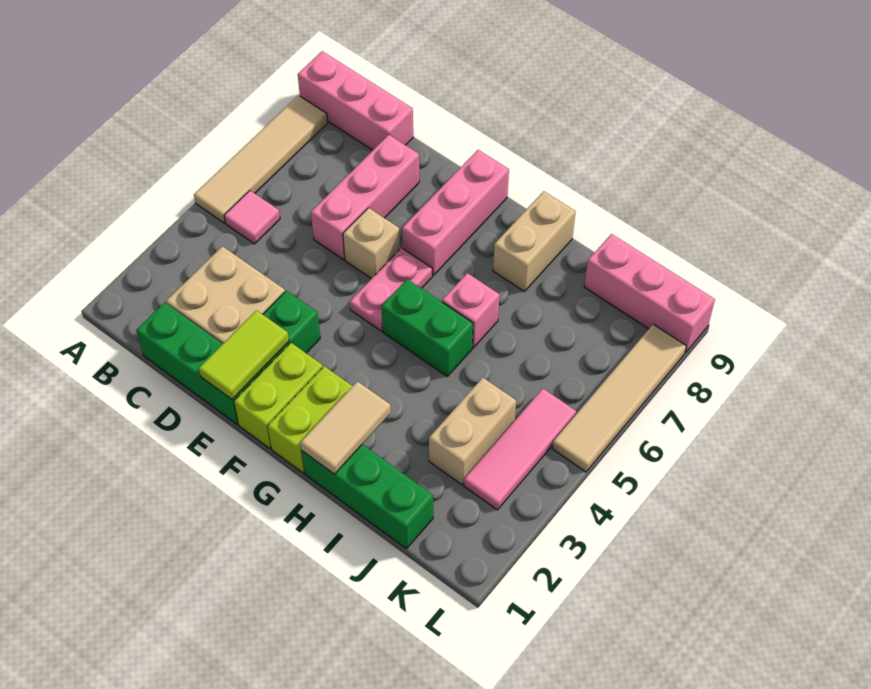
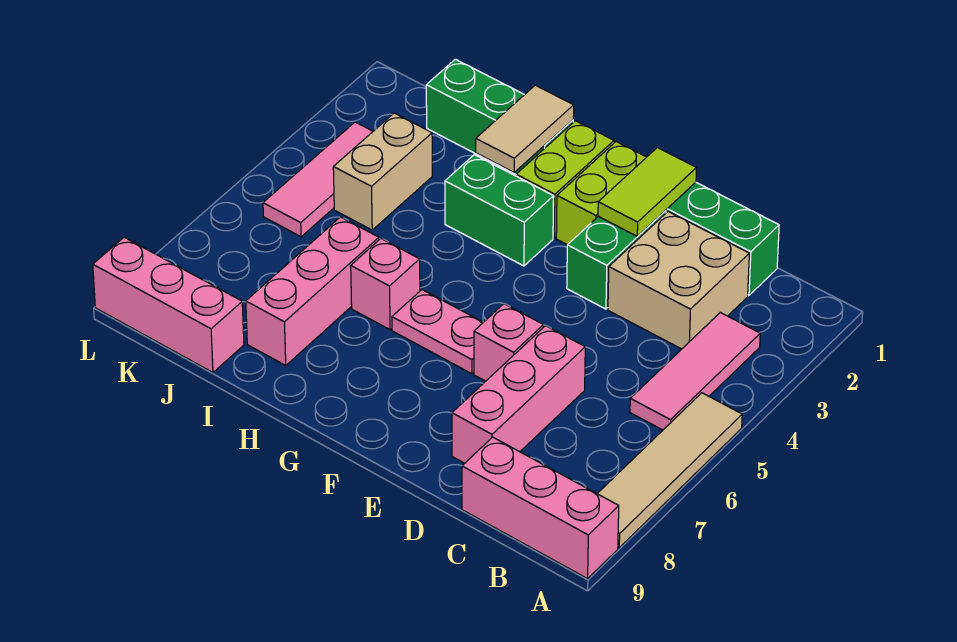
pink 1x1 tile [224,191,280,244] -> pink 1x3 tile [630,312,760,430]
tan 1x1 brick [343,208,400,279] -> pink 1x1 brick [474,304,543,381]
pink 1x2 plate [350,248,432,331] -> pink 1x2 plate turned to [392,290,483,374]
pink 1x3 brick [402,150,509,275] -> pink 1x3 brick moved to [246,217,379,365]
green 1x2 brick [381,279,473,376] -> green 1x2 brick moved to [445,155,554,266]
tan 1x2 brick [493,191,576,291] -> none
tan 1x4 tile [552,324,686,472] -> none

